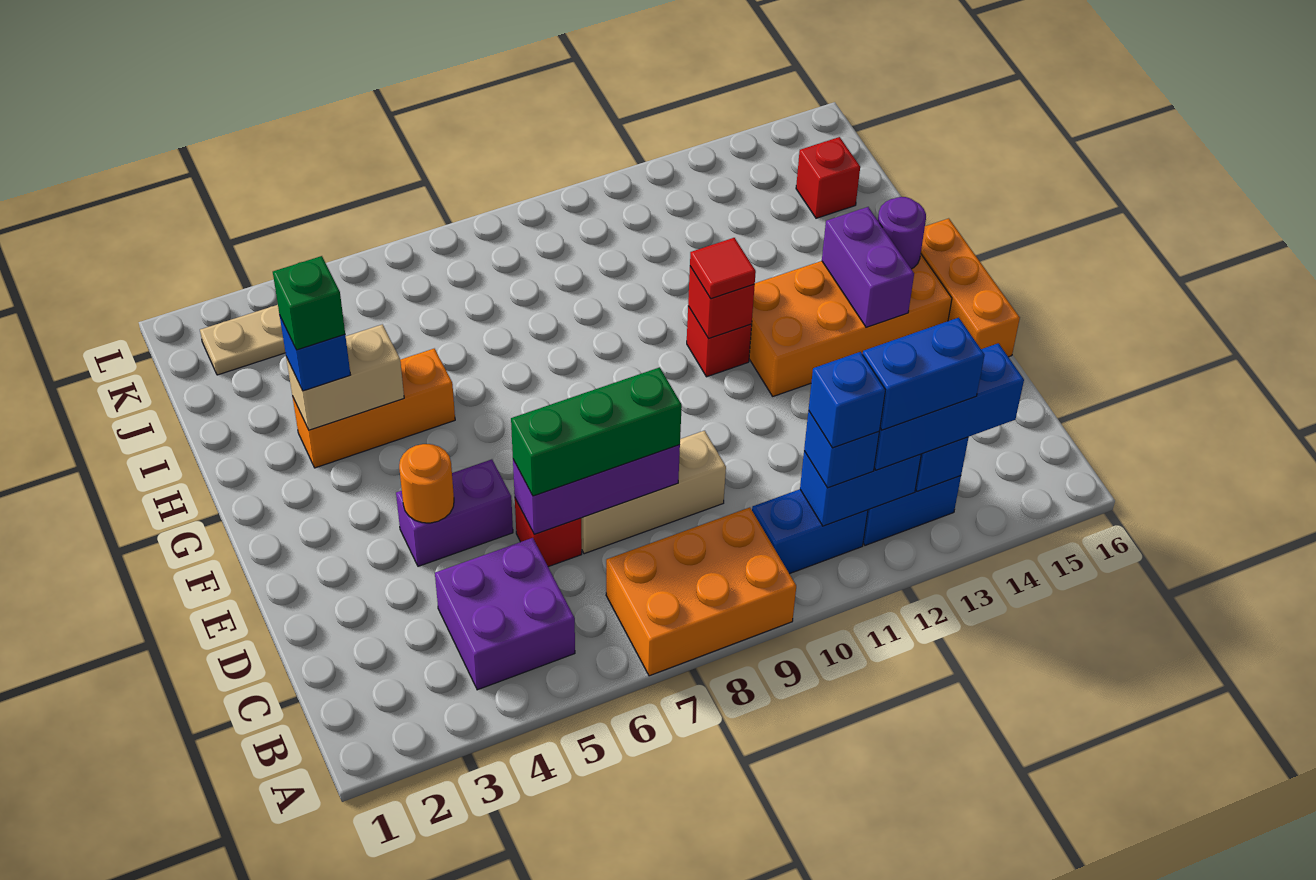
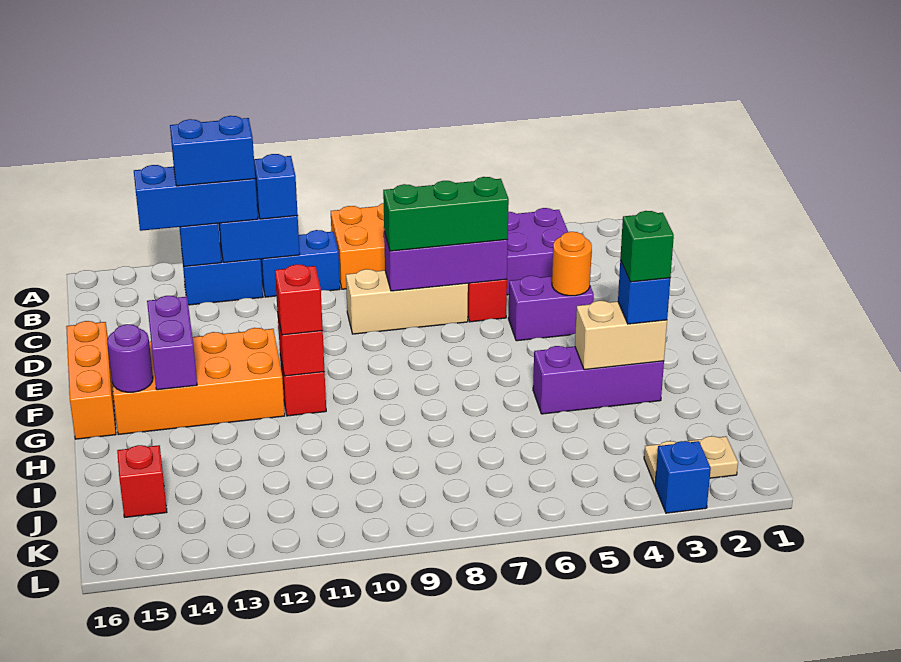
blue 1x1 brick [809,352,885,448] -> blue 1x1 brick moved to [655,441,711,513]
red 1x1 tile [690,238,756,299] -> red 1x1 brick [275,264,323,335]
orange 1x3 brick [292,349,455,468] -> purple 1x3 brick [533,346,664,414]

